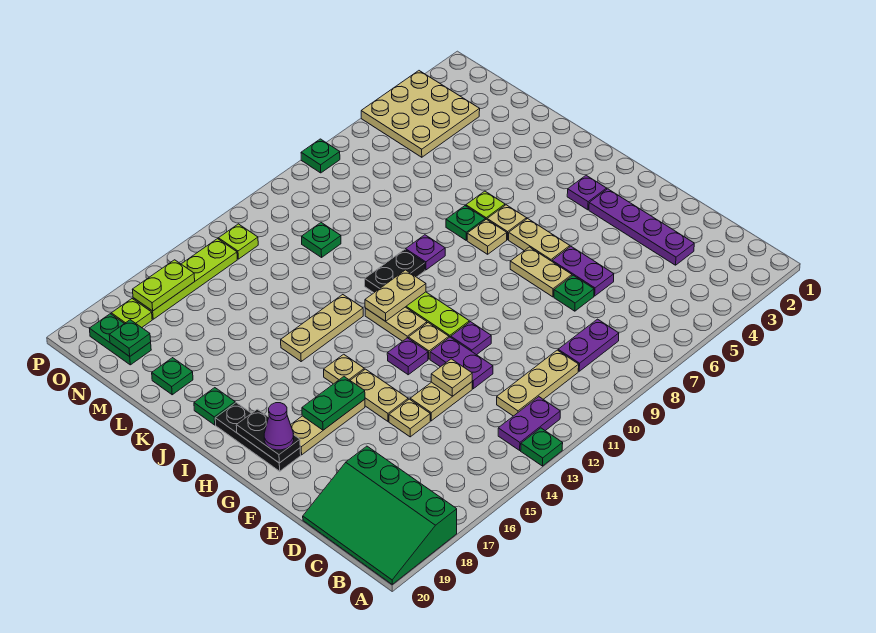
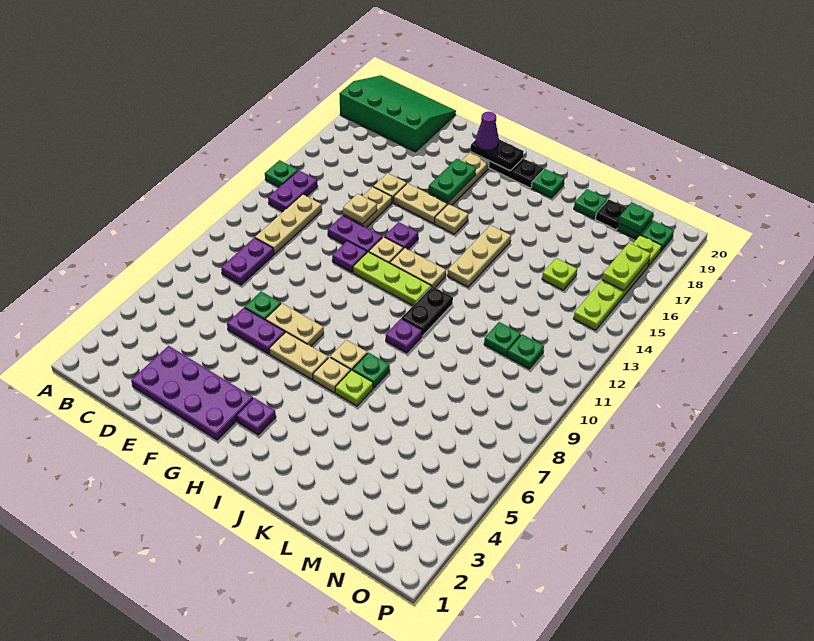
purple 1x4 plate [589,189,694,265] -> purple 2x4 plate [131,346,253,440]
tan 1x2 plate [365,270,426,321] -> none
none -> black 1x1 plate [595,199,627,230]
tan 3x3 plate [361,71,480,157] -> none
lime 1x1 plate [219,224,258,259] -> lime 1x1 plate moved to [542,258,577,290]
green 1x1 plate [301,139,340,173] -> green 1x1 plate moved to [507,334,544,369]

